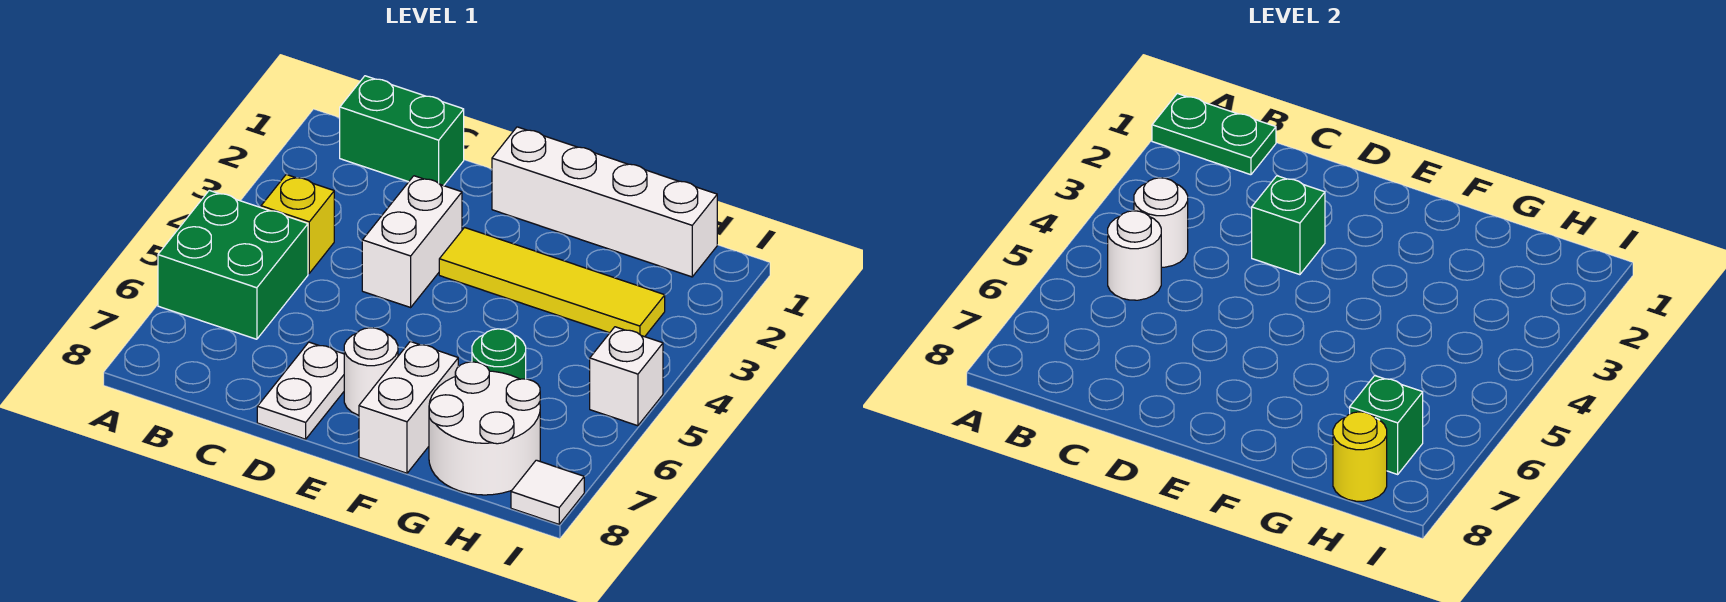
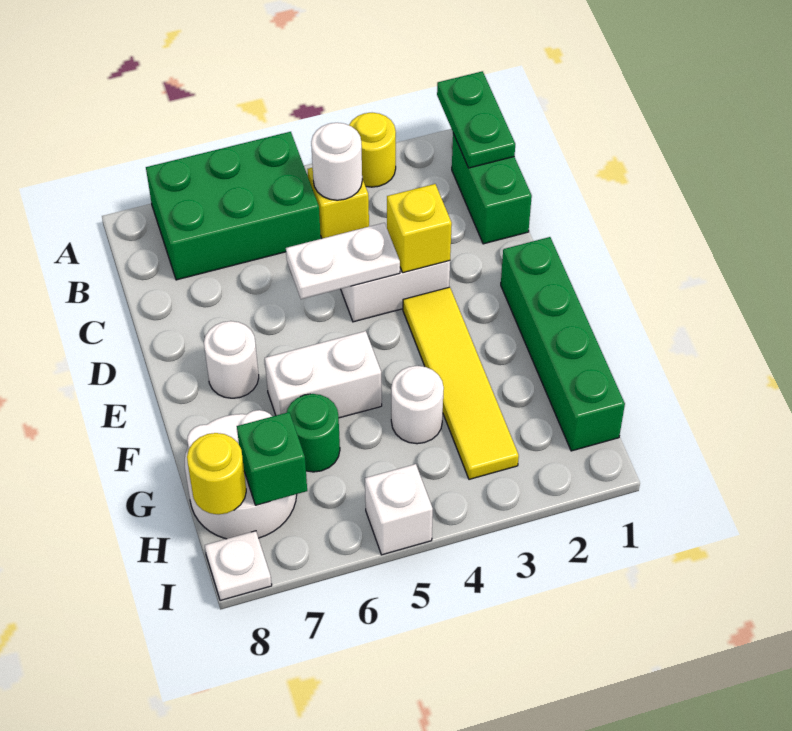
none -> yellow 1x1 round brick [349,113,396,187]
green 2x2 brick [158,190,308,339] -> green 2x3 brick [146,132,321,280]
white 1x1 round brick [1108,211,1161,300] -> white 1x1 round brick moved to [391,366,444,444]
green 1x1 brick [1252,176,1325,275] -> yellow 1x1 brick [387,184,452,273]
white 1x2 plate [257,342,344,439] -> white 1x2 plate moved to [286,223,400,299]
white 1x4 brick [492,127,717,277] -> green 1x4 brick [501,237,625,451]
white 1x2 brick [359,342,458,473] -> white 1x2 brick moved to [265,331,382,418]
white 1x1 tile [511,460,584,524] -> white 1x1 plate [205,531,272,601]

